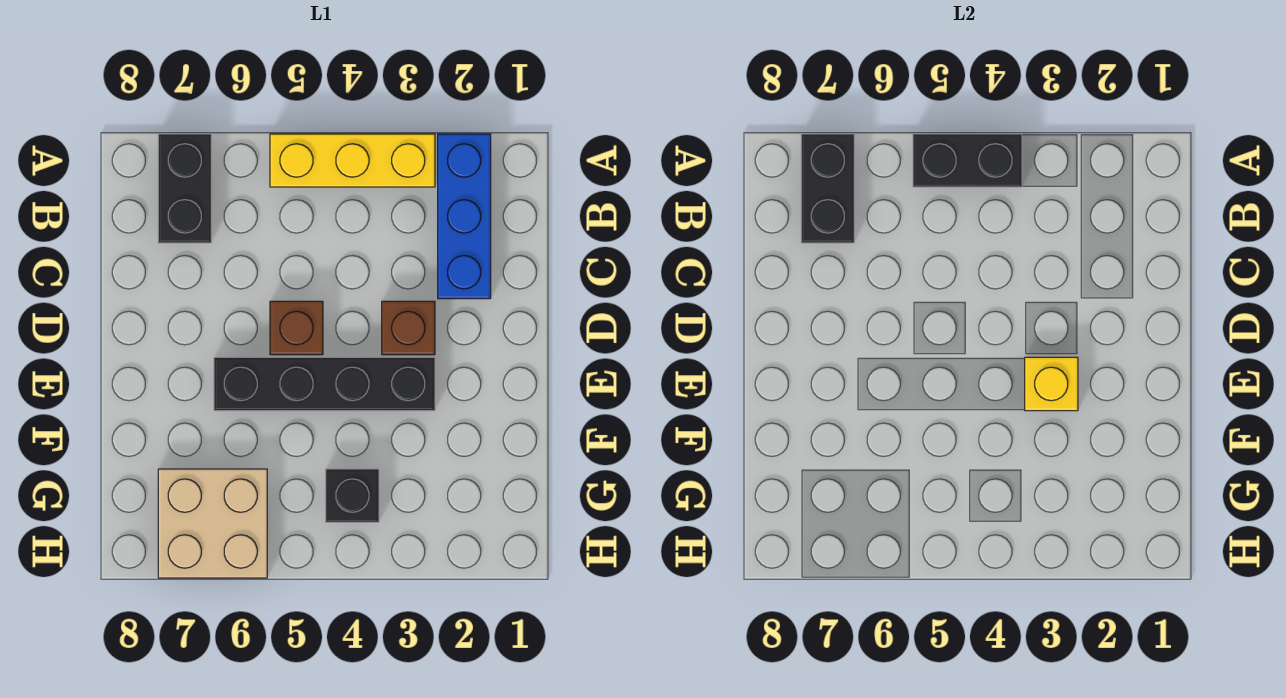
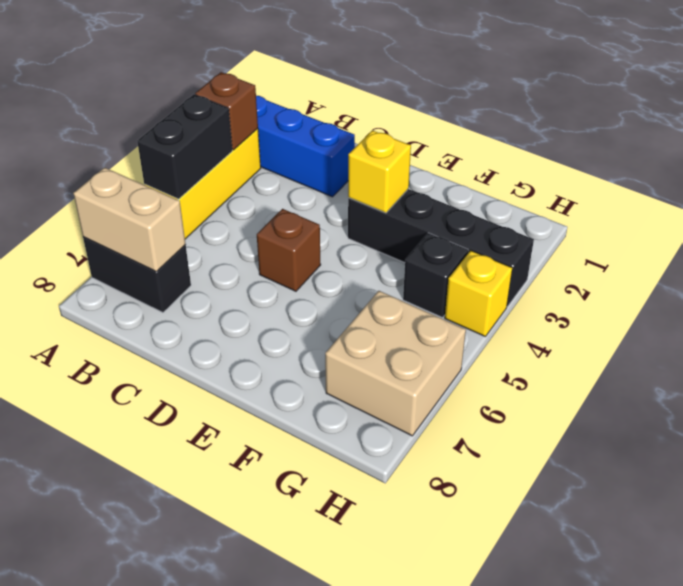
black 1x2 brick [801,134,854,243] -> tan 1x2 brick [73,168,186,272]
brown 1x1 brick [382,301,435,355] -> brown 1x1 brick moved to [195,72,258,150]
black 1x4 brick [214,357,435,411] -> black 1x4 brick turned to [348,189,534,306]
none -> yellow 1x1 brick [445,251,512,337]

